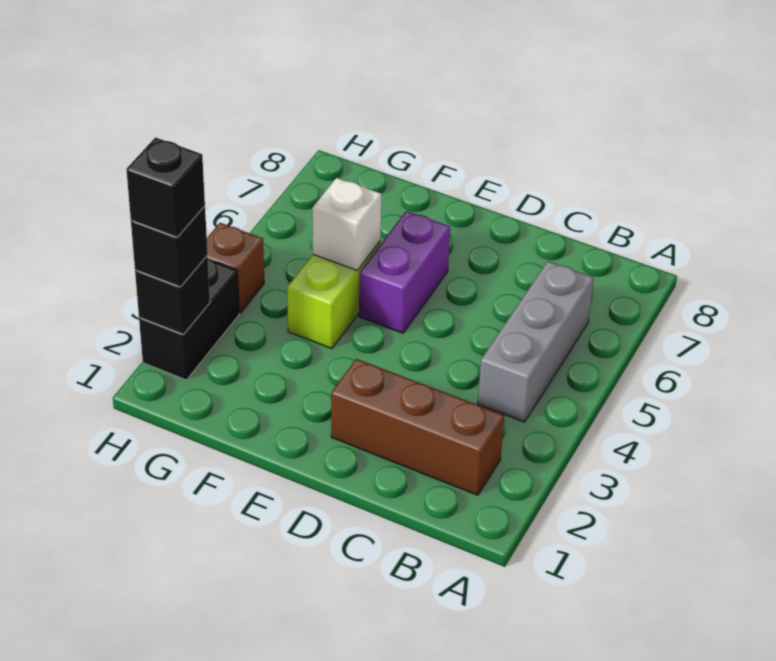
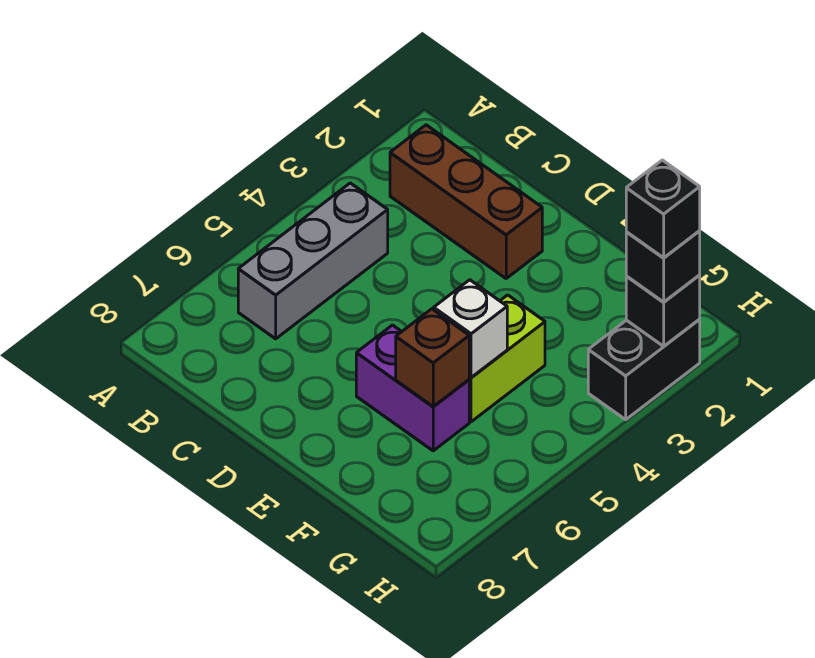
purple 1x2 brick [359,211,450,333] -> purple 1x2 brick turned to [356,325,469,451]
brown 1x1 brick [207,223,264,313] -> brown 1x1 brick moved to [396,309,469,407]

